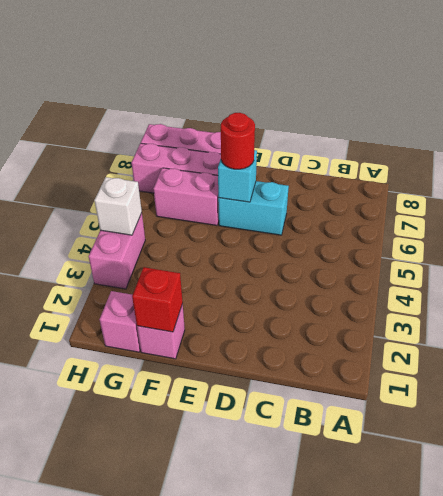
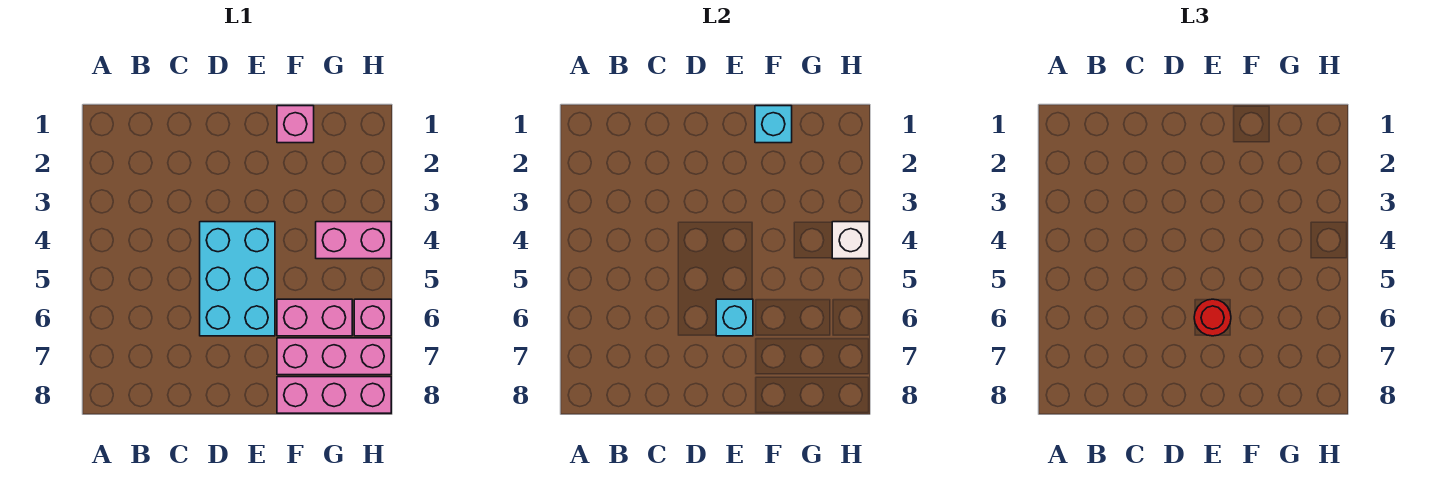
cyan 1x2 brick [218,181,289,235] -> cyan 2x3 brick [200,222,275,336]
red 1x1 brick [132,267,183,332] -> cyan 1x1 brick [755,106,792,143]
pink 1x1 brick [99,291,141,352] -> pink 1x1 brick moved to [354,299,391,336]
pink 1x2 brick [89,213,145,289] -> pink 1x2 brick turned to [316,222,391,259]

